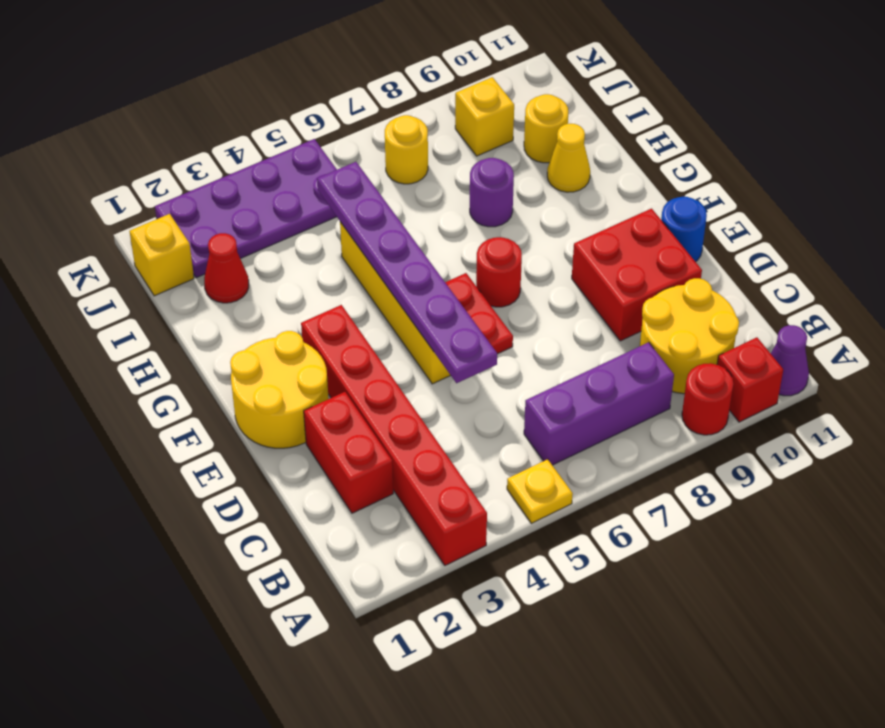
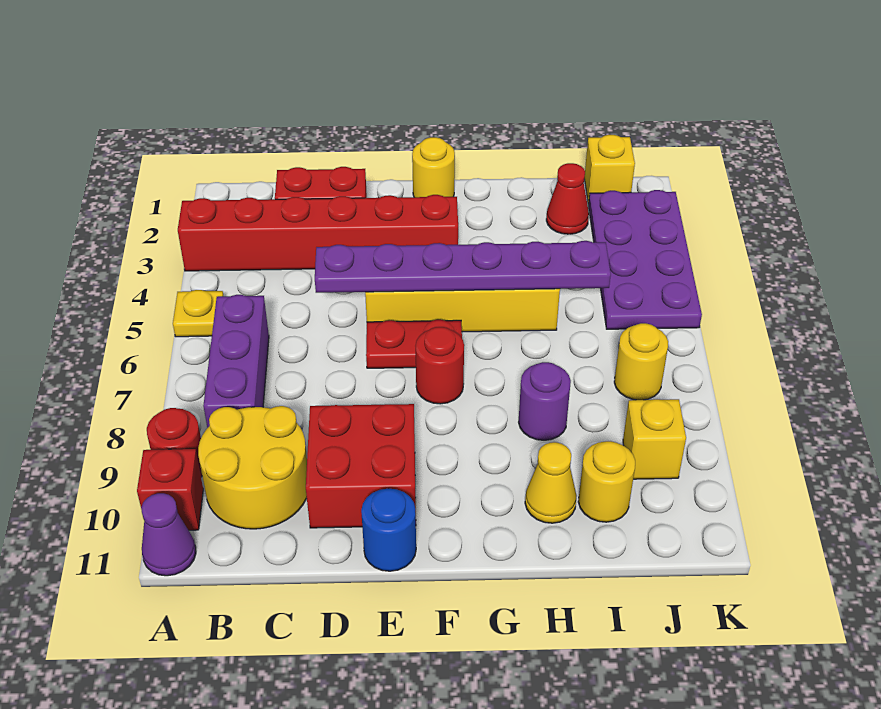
yellow 2x2 round brick [230,331,329,448] -> yellow 1x1 round brick [412,137,455,197]

